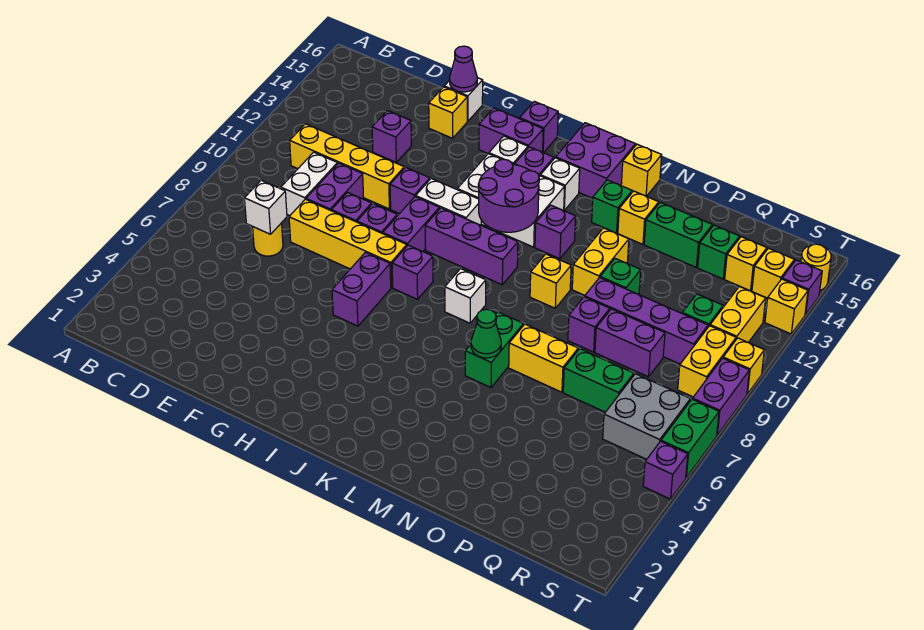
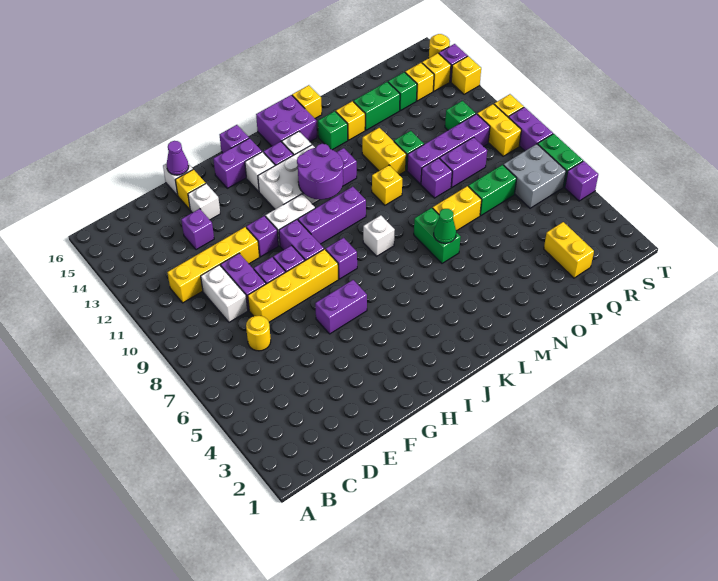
white 1x1 brick [245,180,287,234] -> white 1x1 brick moved to [188,184,220,220]
purple 1x2 brick [332,252,391,326] -> purple 1x2 brick turned to [315,280,367,334]
yellow 1x2 brick [710,286,766,342] -> yellow 1x2 brick moved to [544,222,594,278]

